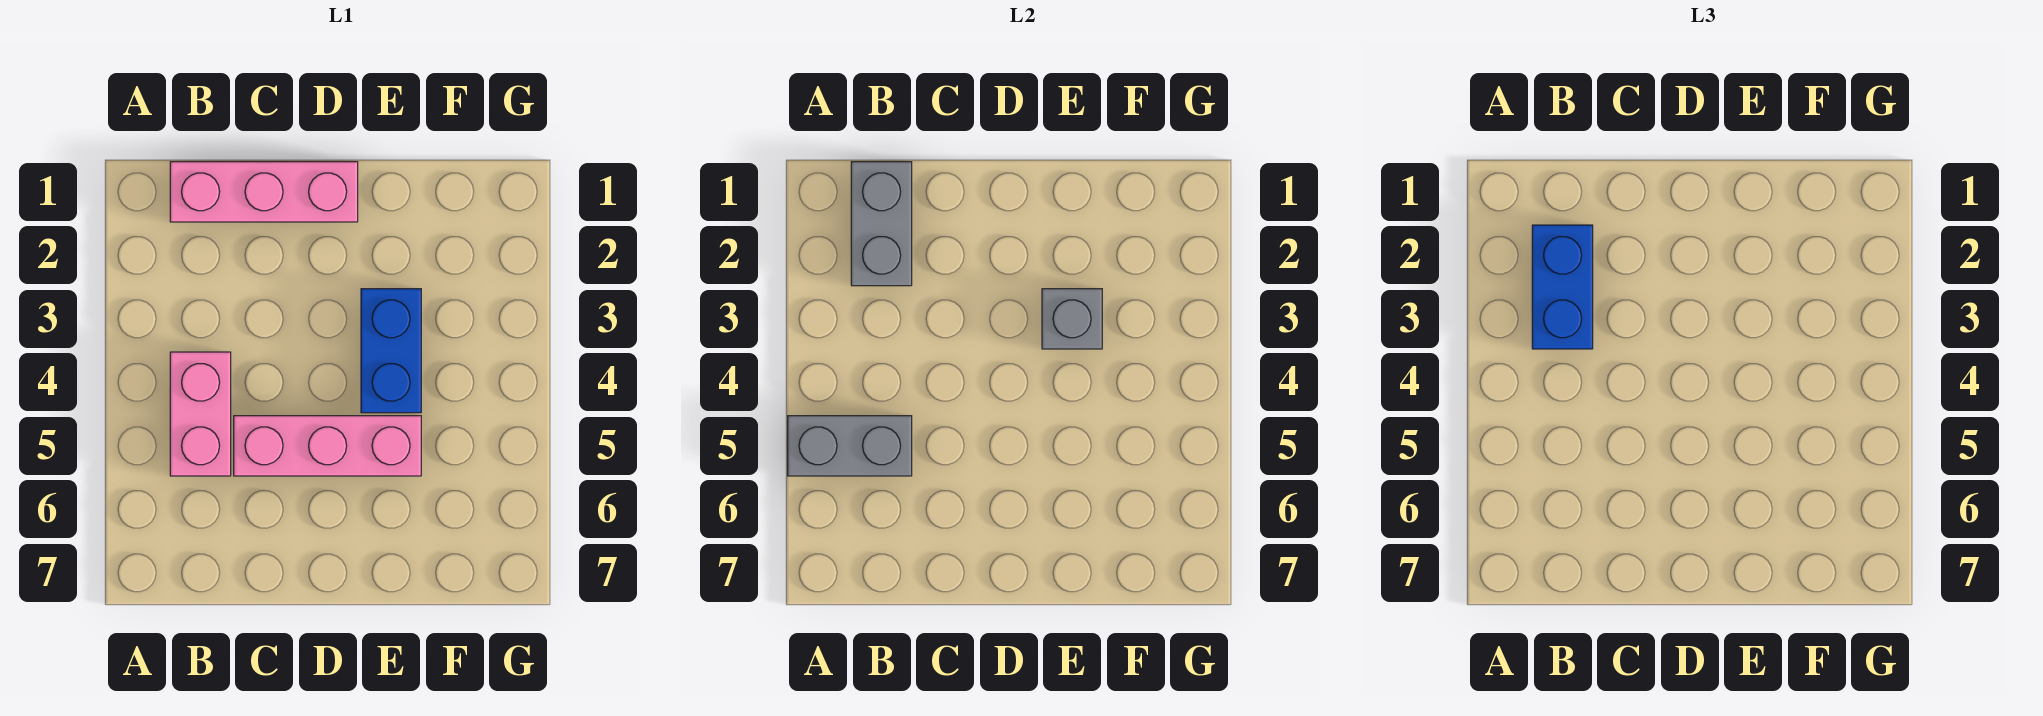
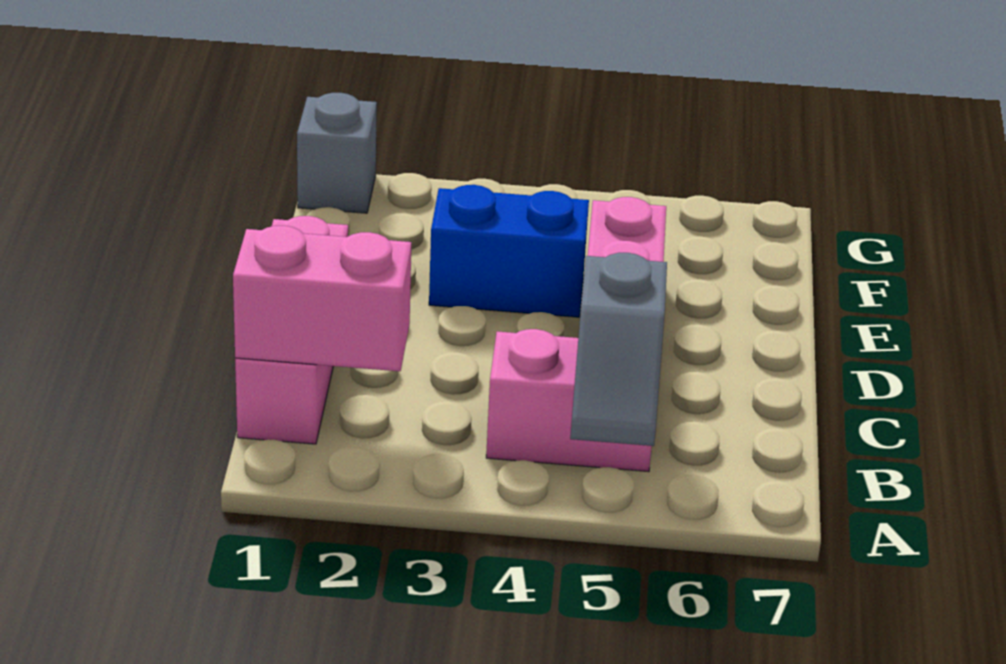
grey 1x2 brick [788,416,912,476] -> grey 1x2 slope [570,253,667,446]
grey 1x2 brick [851,162,912,286] -> pink 1x2 brick [233,226,411,371]
blue 1x2 brick [1532,225,1593,349] -> none
grey 1x1 brick [1042,289,1102,349] -> grey 1x1 brick moved to [297,93,377,213]

